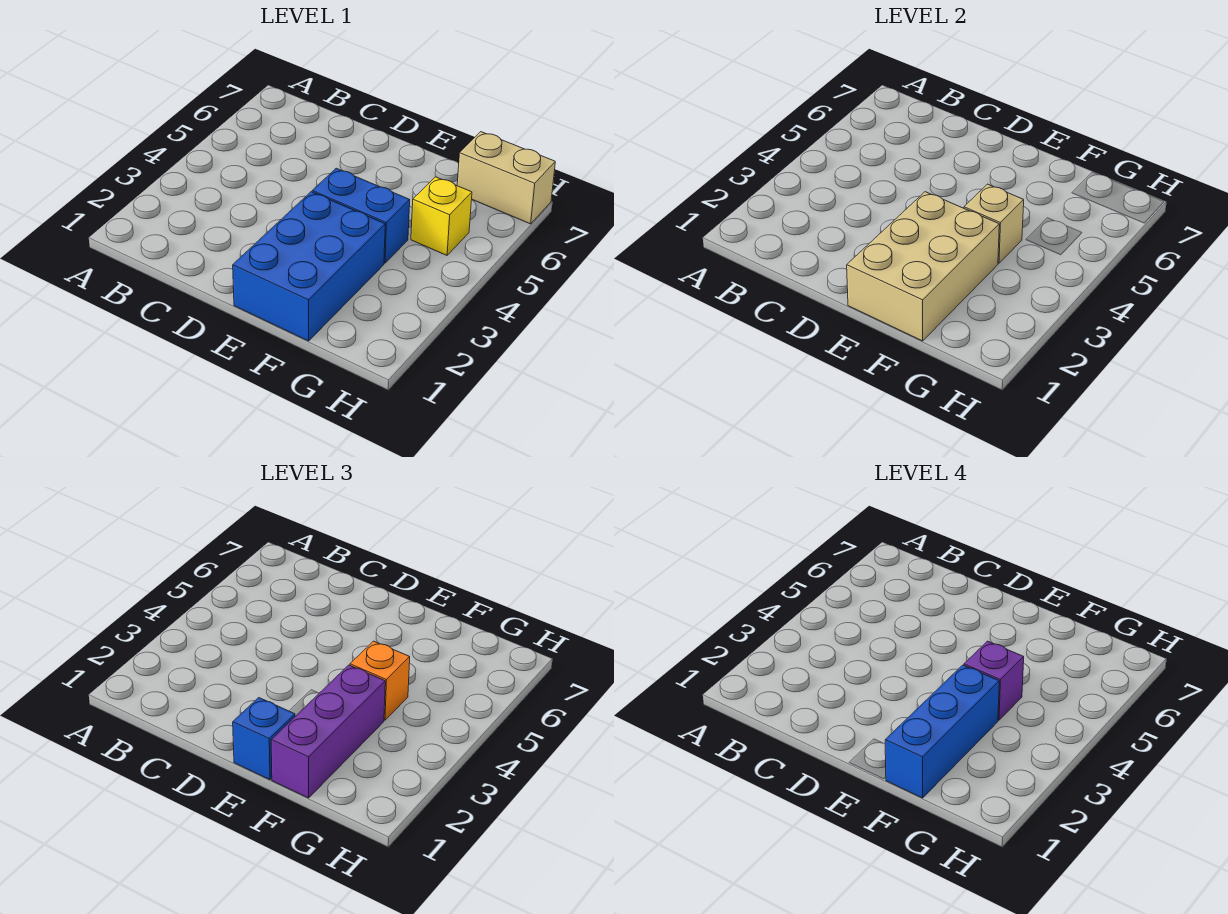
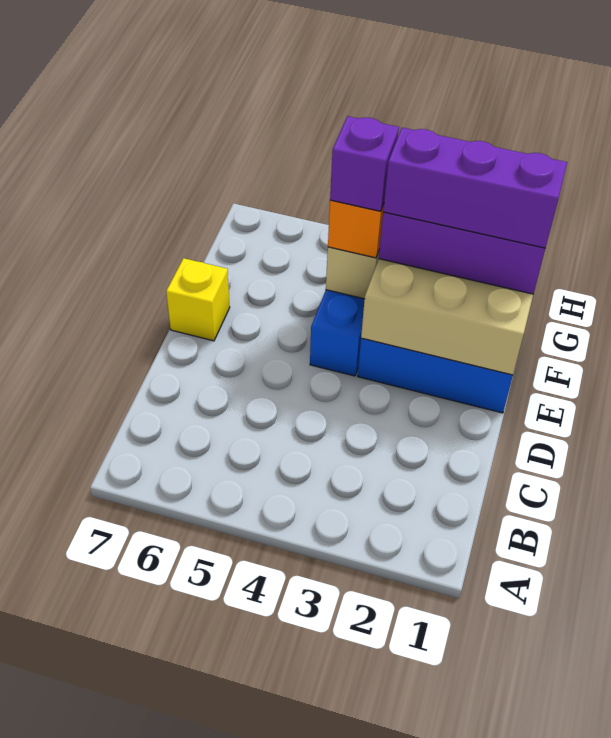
blue 1x1 brick [233,698,295,780] -> none
blue 1x3 brick [885,665,999,798] -> purple 1x3 brick [383,128,567,248]
yellow 1x1 brick [411,177,472,255] -> yellow 1x1 brick moved to [166,258,230,341]
tan 1x2 brick [457,132,555,224] -> none

